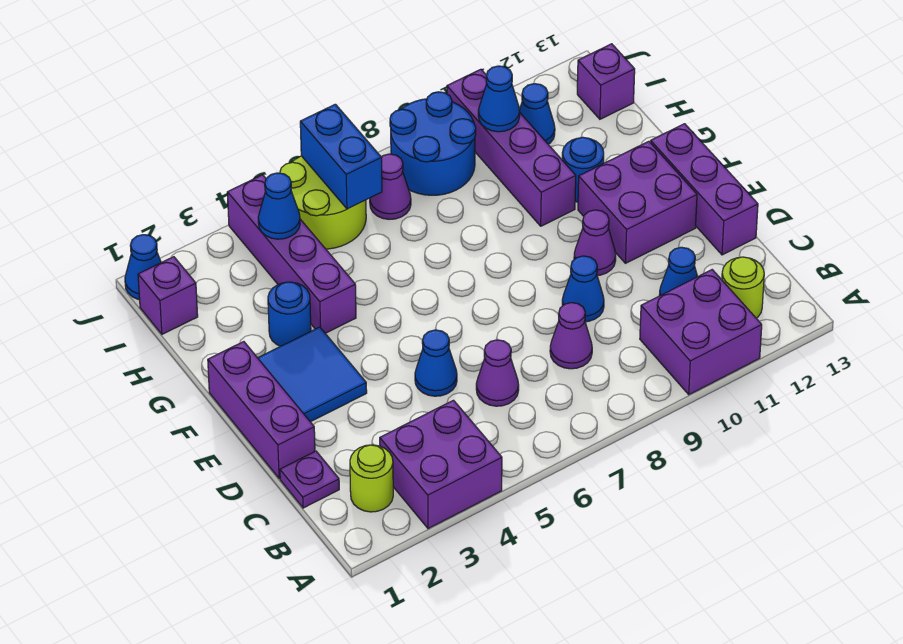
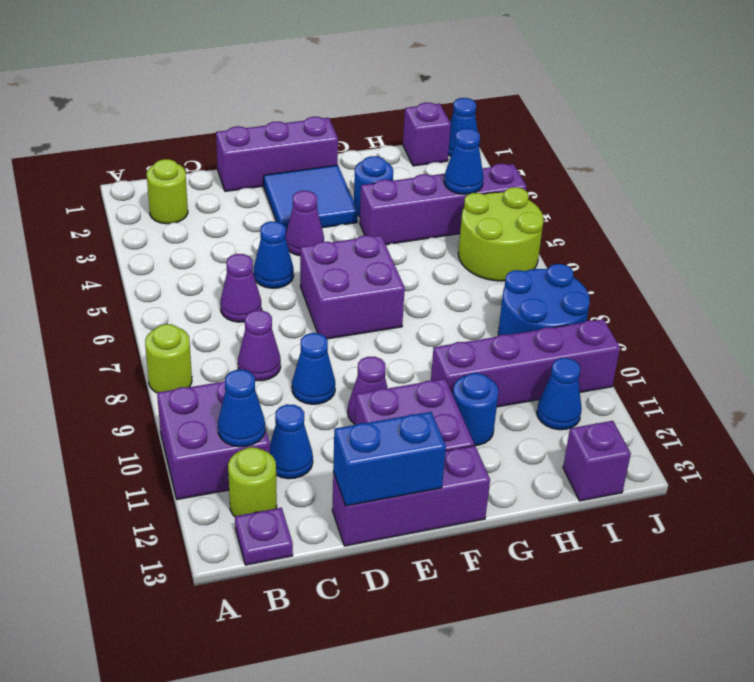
purple 2x2 brick [380,400,502,529] -> purple 2x2 brick moved to [300,235,405,339]
none -> lime 1x1 round brick [145,324,192,393]
purple 1x1 plate [280,451,339,508] -> purple 1x1 plate moved to [235,508,293,565]
blue 1x2 brick [300,104,382,209] -> blue 1x2 brick moved to [333,412,446,506]
purple 1x1 cone [370,154,411,219] -> purple 1x1 cone moved to [285,191,324,256]
blue 1x1 cone [478,66,520,132] -> blue 1x1 cone moved to [218,370,265,447]

